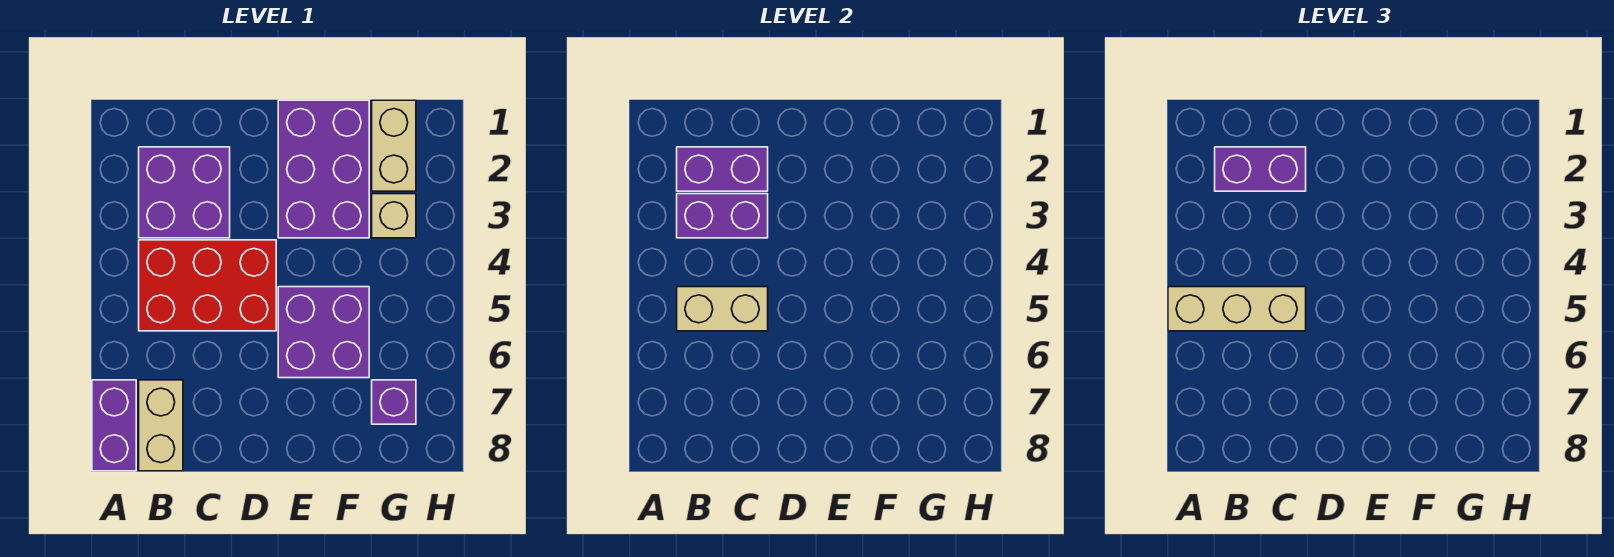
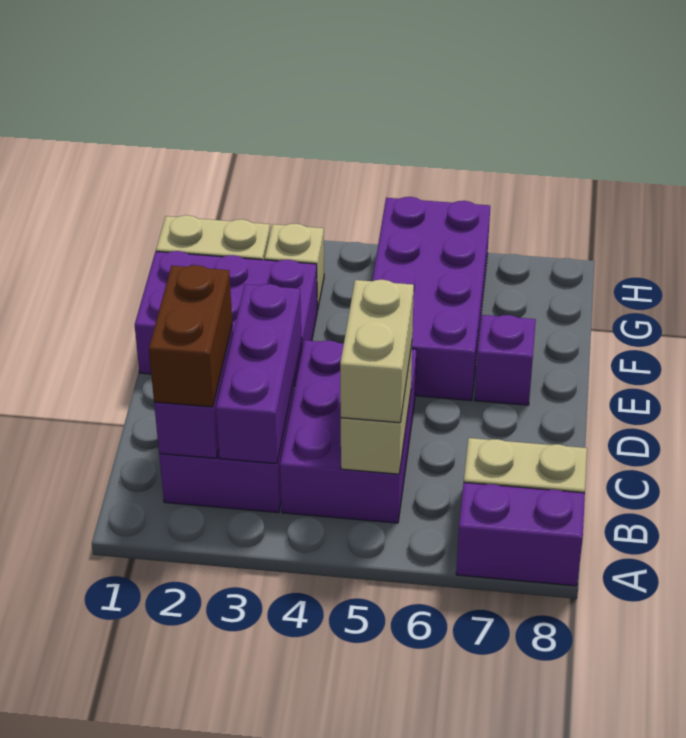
tan 1x3 brick [1168,287,1306,331] -> tan 1x2 brick [340,280,414,423]
purple 1x2 brick [1215,147,1306,191] -> brown 1x2 brick [149,265,232,407]
purple 1x2 brick [677,194,768,238] -> purple 1x3 brick [216,284,302,464]
red 2x3 brick [139,240,276,331] -> purple 2x3 brick [280,340,416,523]
purple 2x2 brick [278,287,369,378] -> purple 2x4 brick [372,197,490,401]
purple 1x1 brick [372,380,416,424] -> purple 1x1 brick moved to [475,315,536,405]

